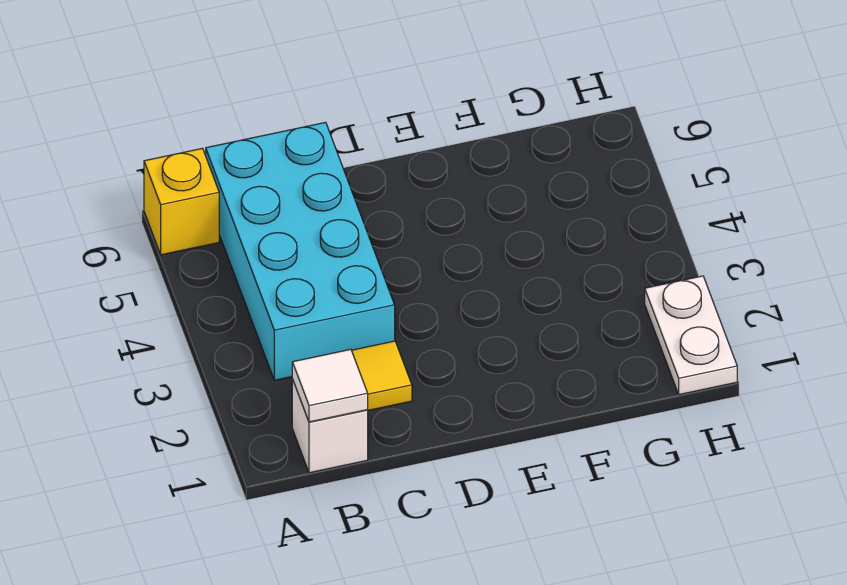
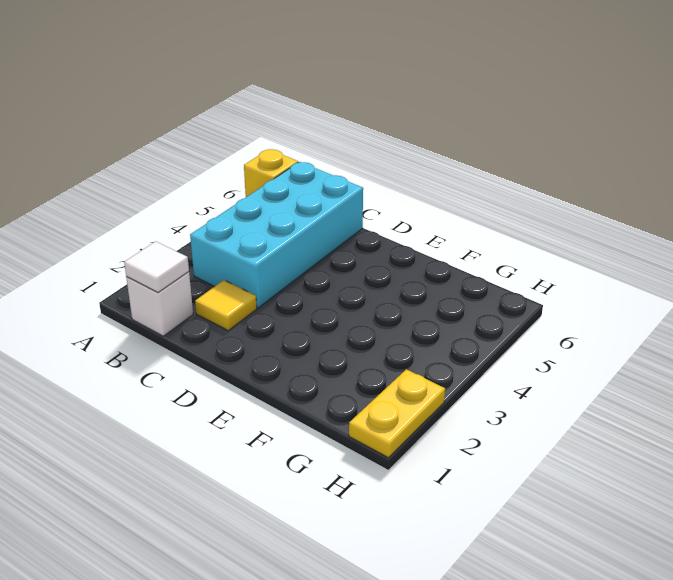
white 1x2 plate [645,276,737,395] -> yellow 1x2 plate [349,369,445,458]

